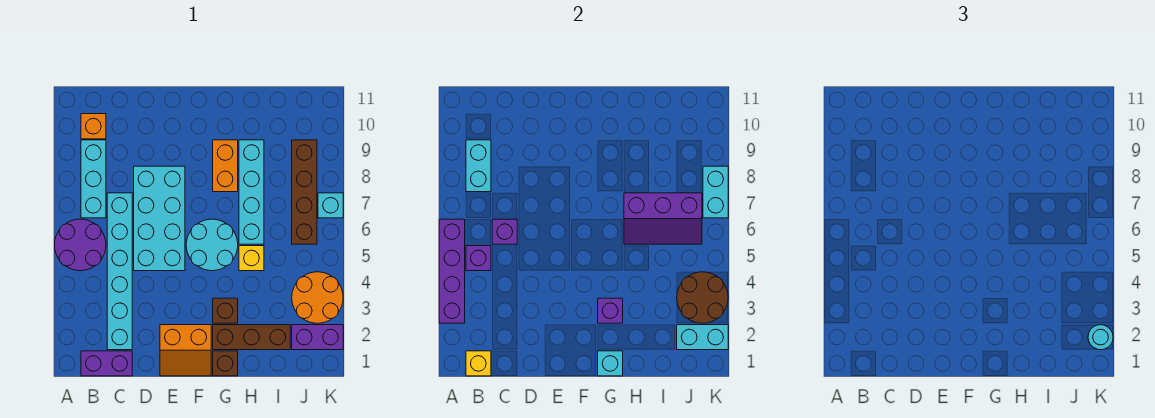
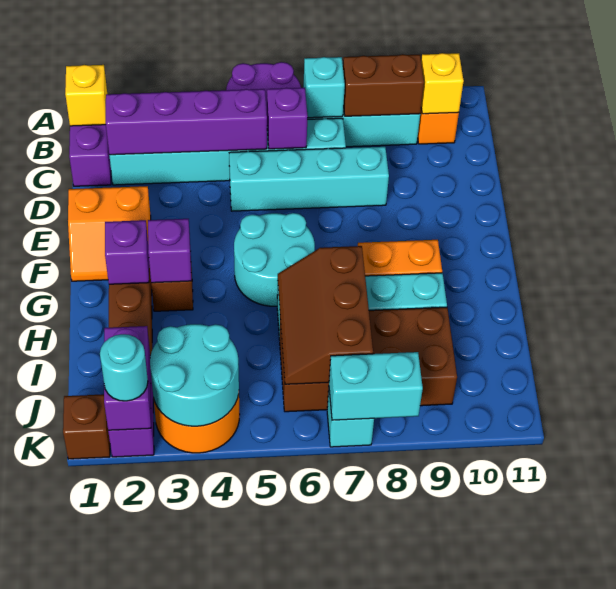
purple 1x4 brick [439,219,465,323] -> purple 1x4 brick moved to [106,89,267,155]
purple 1x1 brick [466,246,491,271] -> purple 1x1 brick moved to [105,220,149,284]
cyan 1x2 brick [466,140,491,192] -> brown 1x2 brick [343,54,424,116]
cyan 2x4 brick [134,166,185,271] -> cyan 1x4 brick [229,147,389,211]
orange 2x2 slope [160,325,211,376] -> orange 2x2 slope turned to [68,186,151,281]
brown 1x1 brick [213,351,238,376] -> brown 1x1 brick moved to [63,394,110,459]
cyan 1x1 brick [598,351,623,376] -> cyan 1x1 brick moved to [303,57,345,118]
yellow 1x1 brick [239,246,264,271] -> yellow 1x1 brick moved to [421,53,464,114]
purple 2x3 slope [624,193,702,244] -> brown 2x3 slope [278,246,373,384]
cyan 1x2 brick [677,325,728,350] -> purple 1x2 brick [104,326,151,430]
brown 2x2 round brick [677,272,728,323] -> cyan 2x2 round brick [150,324,239,426]
brown 1x4 brick [292,140,317,244] -> brown 2x4 brick [280,307,457,412]

